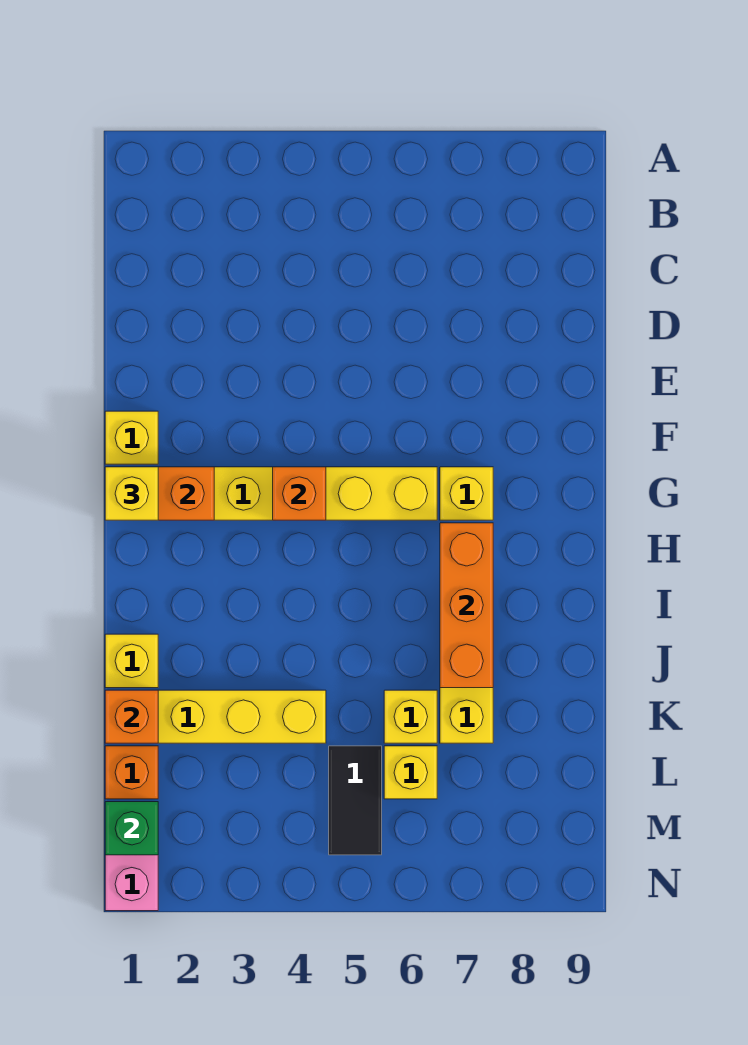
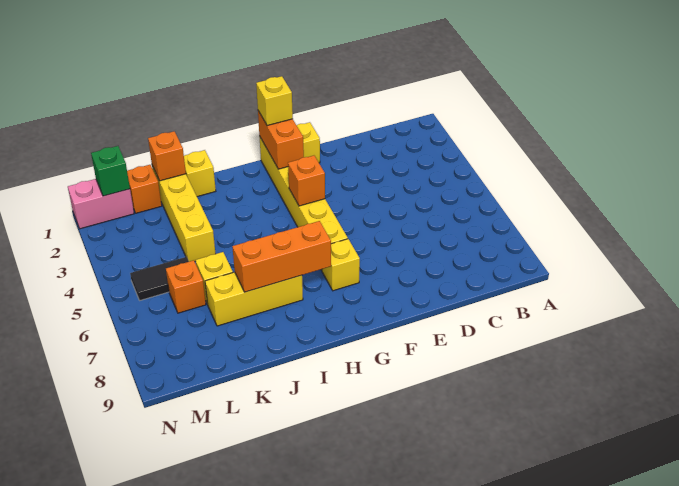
yellow 1x1 brick [384,746,437,799] -> orange 1x1 brick [166,260,206,313]

